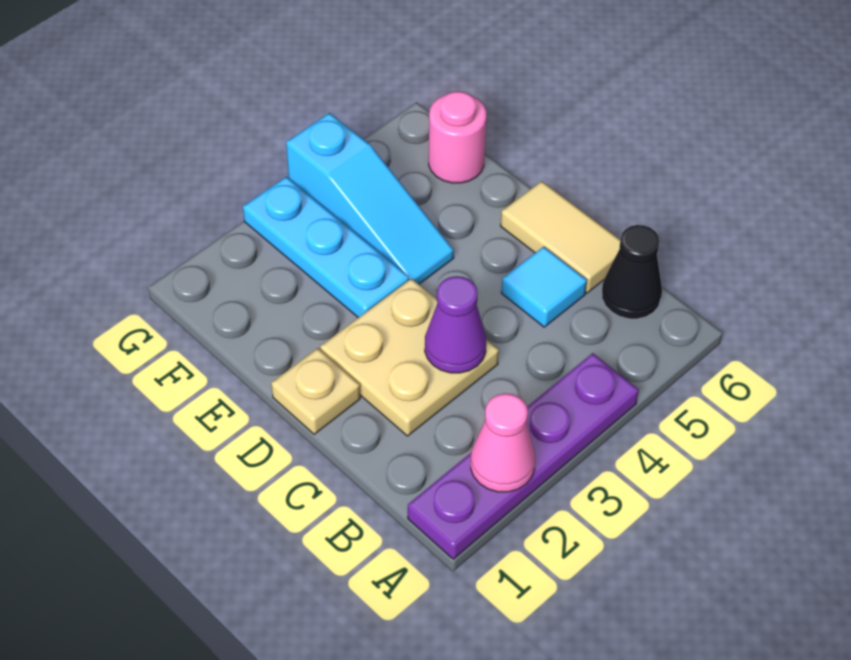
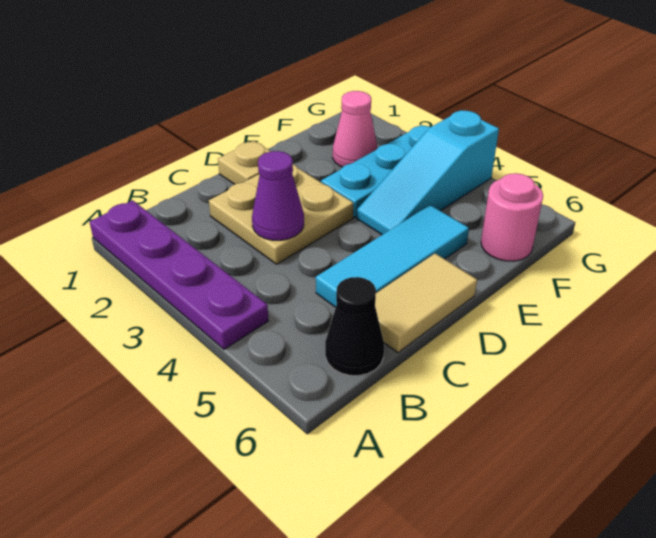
pink 1x1 cone [471,393,535,492] -> pink 1x1 cone moved to [333,91,378,167]
cyan 1x1 tile [501,247,587,327] -> cyan 1x3 tile [316,205,469,307]

